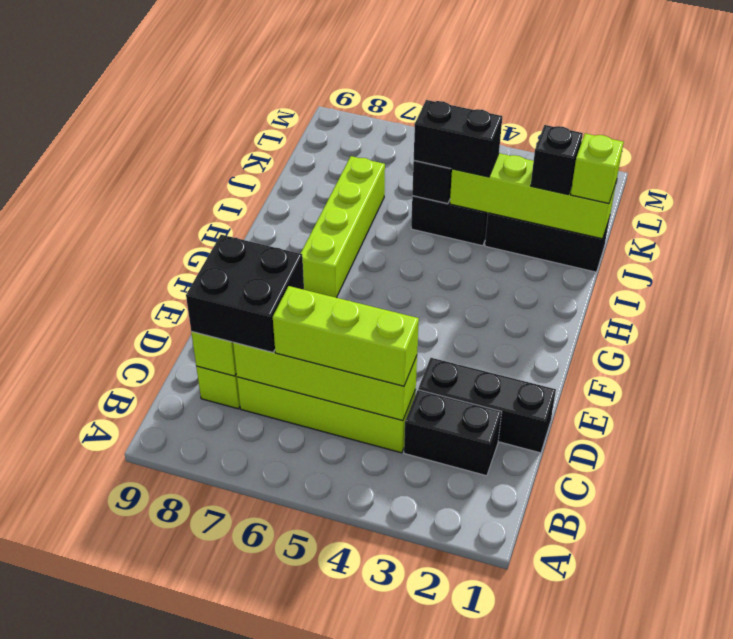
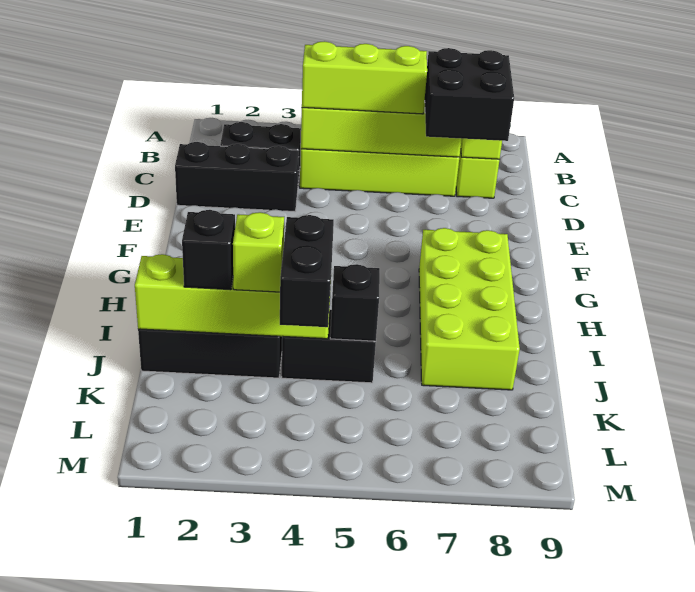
lime 1x4 brick [300,156,385,298] -> lime 2x4 brick [419,228,520,390]
lime 1x1 brick [571,134,624,204] -> lime 1x1 brick moved to [233,212,284,292]
black 1x2 brick [414,100,502,177] -> black 1x2 brick turned to [280,215,334,327]

